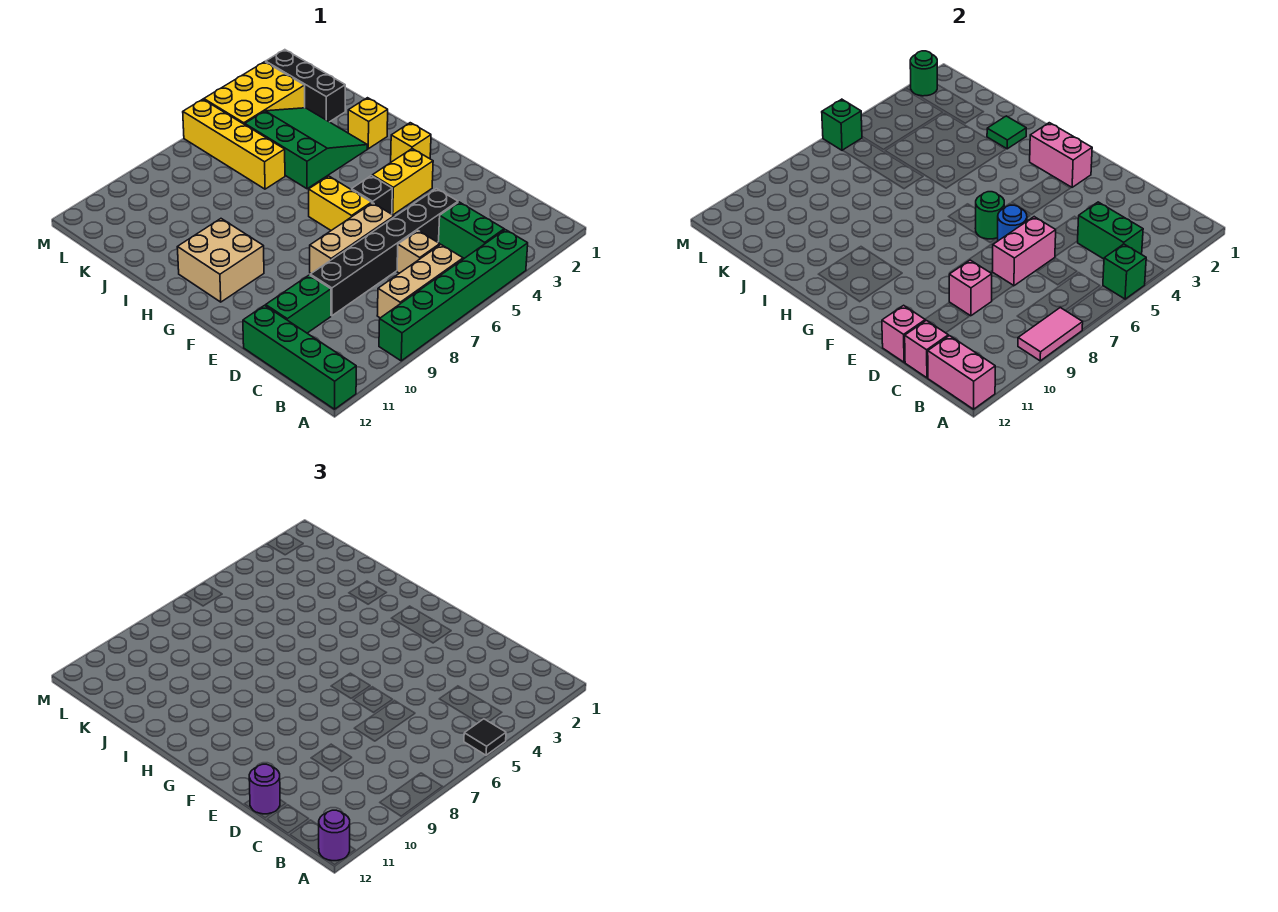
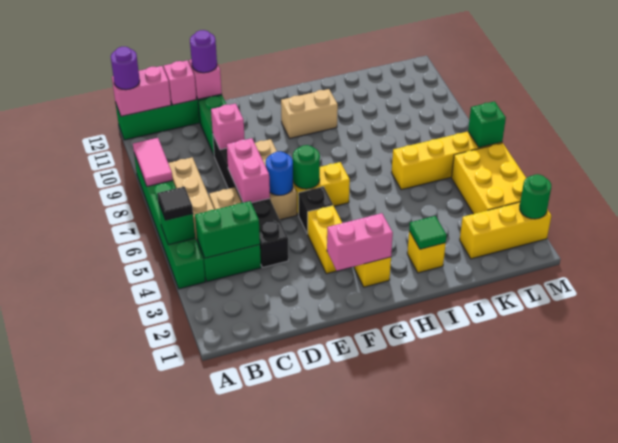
tan 2x2 brick [177,219,264,302] -> tan 1x2 brick [281,89,338,139]
green 3x3 slope [245,108,367,189] -> none
black 1x3 brick [266,50,345,122] -> yellow 1x3 brick [460,202,551,259]

